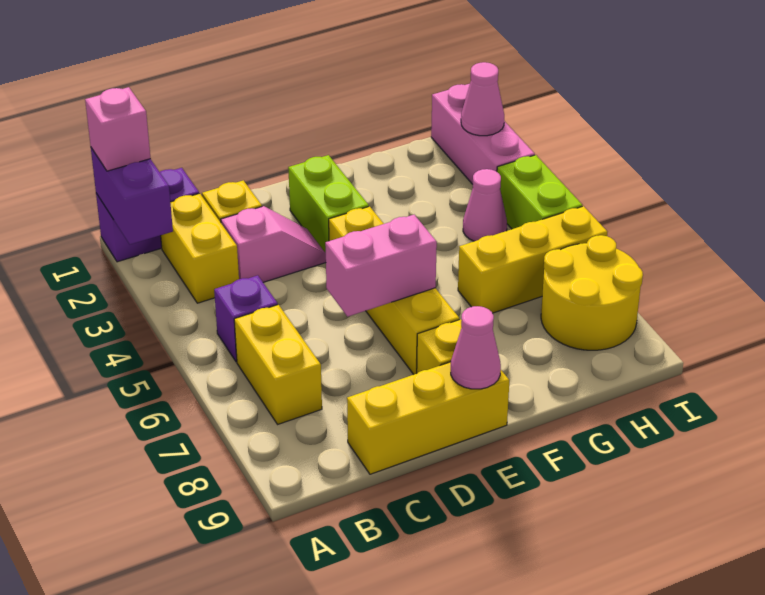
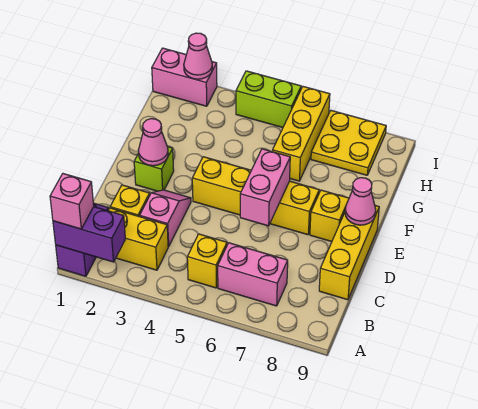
purple 1x1 brick [214,275,278,362] -> yellow 1x1 brick [187,234,227,288]
yellow 1x2 brick [234,305,322,424] -> pink 1x2 brick [218,243,288,306]
lime 1x2 brick [288,155,369,253] -> lime 1x1 brick [134,147,174,191]
pink 1x1 cone [463,169,507,241] -> pink 1x1 cone moved to [138,119,168,166]
yellow 2x2 round brick [541,235,643,350] -> yellow 2x2 plate [311,111,386,175]
pink 1x3 brick [431,84,535,184] -> pink 1x2 brick [152,48,217,106]

